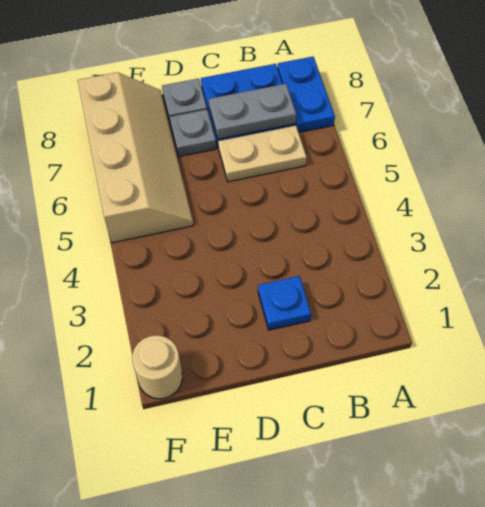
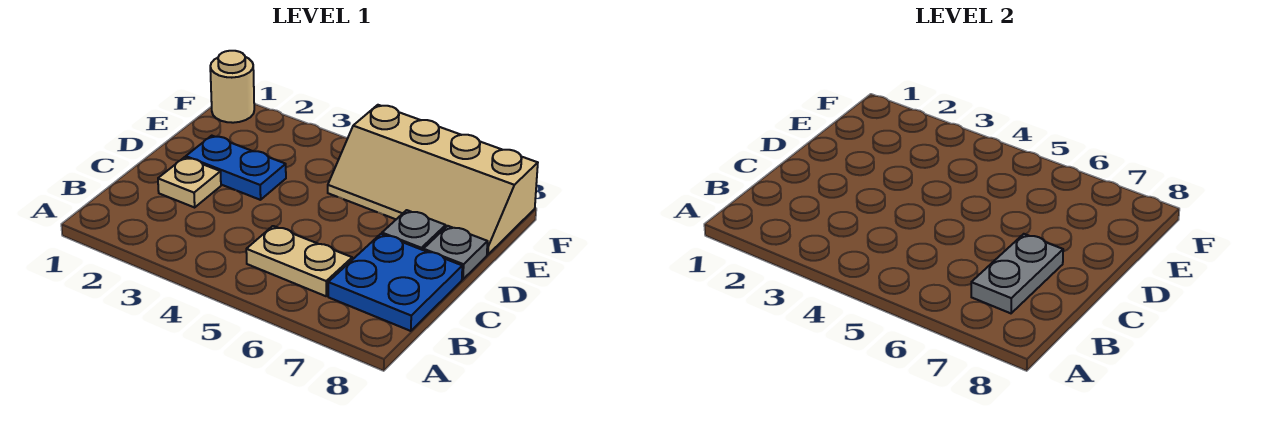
blue 1x2 plate [277,57,335,132] -> blue 1x2 plate moved to [186,136,286,200]
tan 1x2 plate [218,126,307,182] -> tan 1x2 plate turned to [246,226,352,296]
blue 1x1 plate [258,276,311,330] -> tan 1x1 plate [158,157,221,207]

